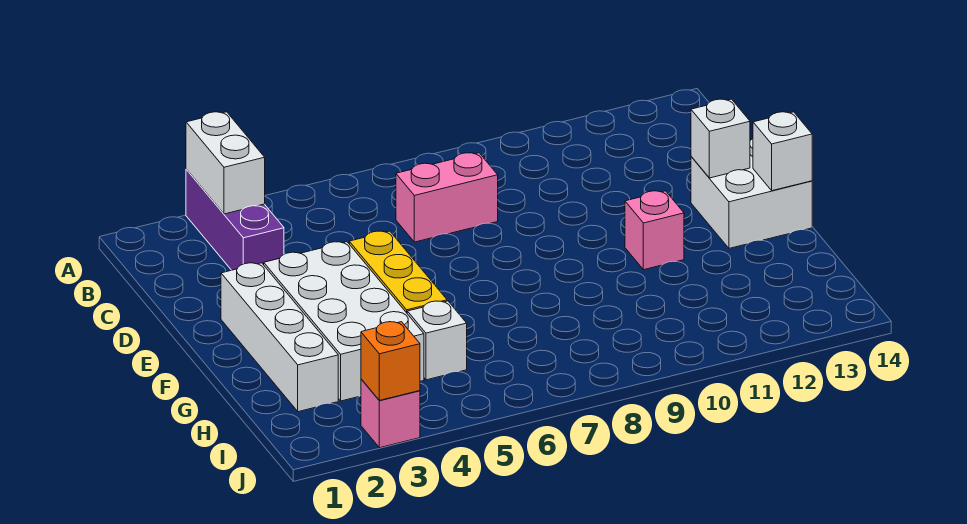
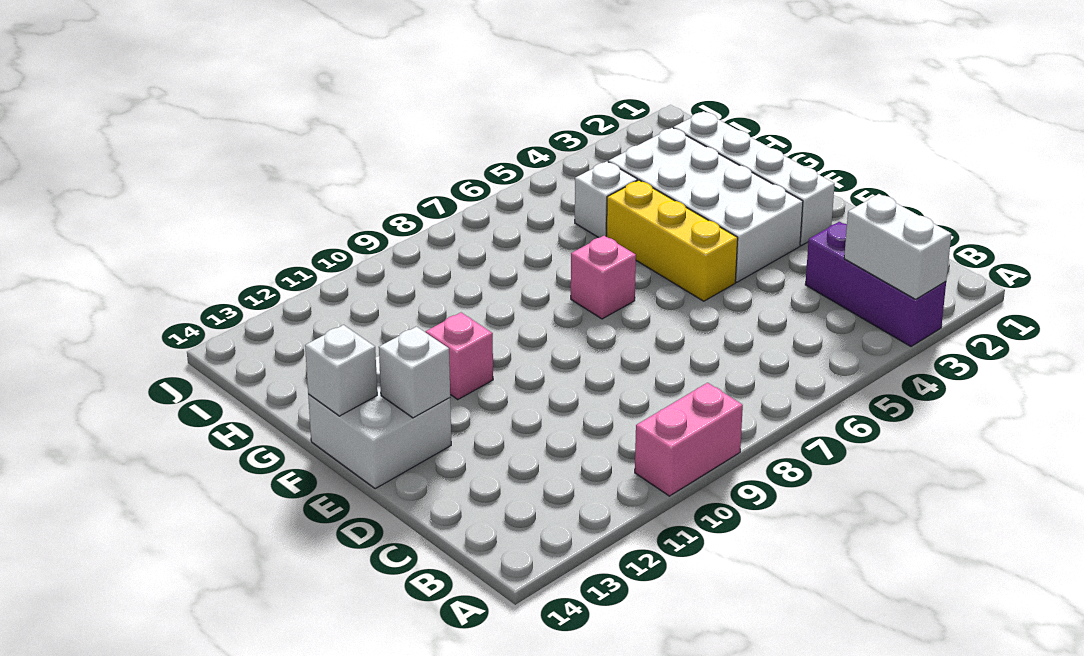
pink 1x2 brick [396,153,498,242] -> pink 1x2 brick moved to [635,383,743,496]
pink 1x1 brick [361,379,420,448] -> pink 1x1 brick moved to [571,236,636,319]
orange 1x1 brick [361,322,420,400] -> none

